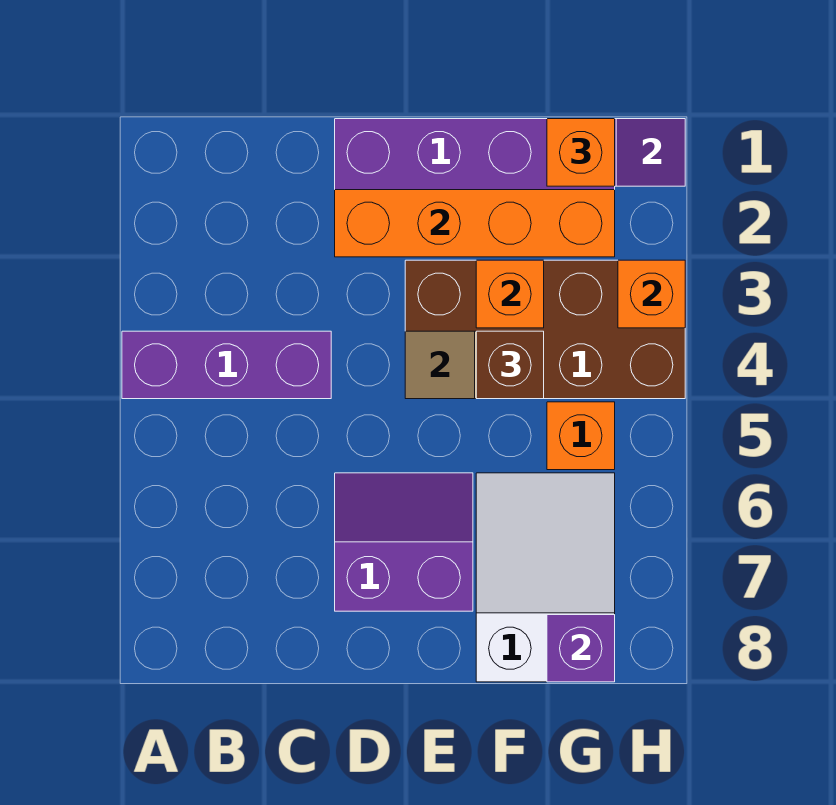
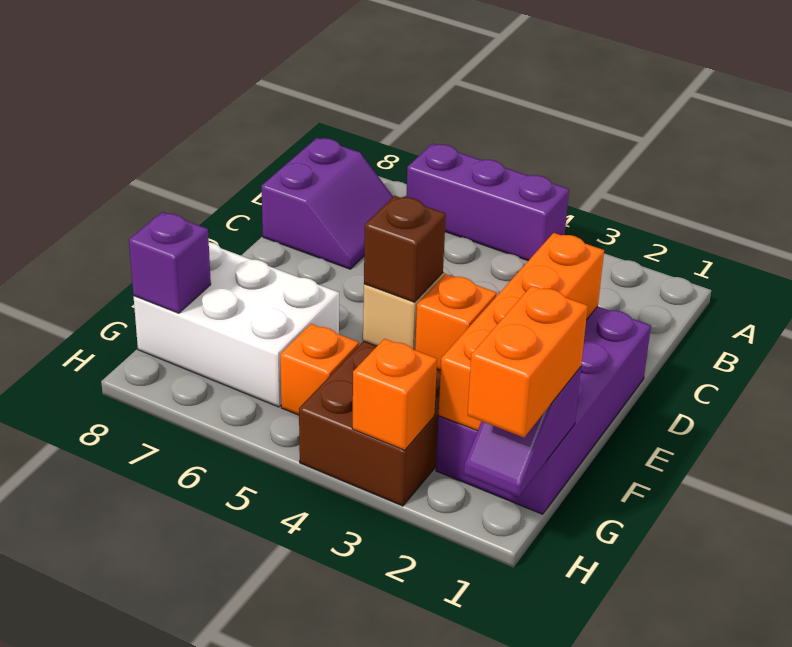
purple 1x3 brick [122,331,331,399] -> purple 1x3 brick turned to [406,144,569,261]
purple 2x2 slope [335,473,473,611] -> purple 2x2 slope moved to [261,138,393,269]
white 2x3 slope [476,473,615,682] -> white 2x3 brick [134,242,339,407]
orange 1x1 brick [547,119,615,186] -> orange 1x2 brick [468,286,588,437]

